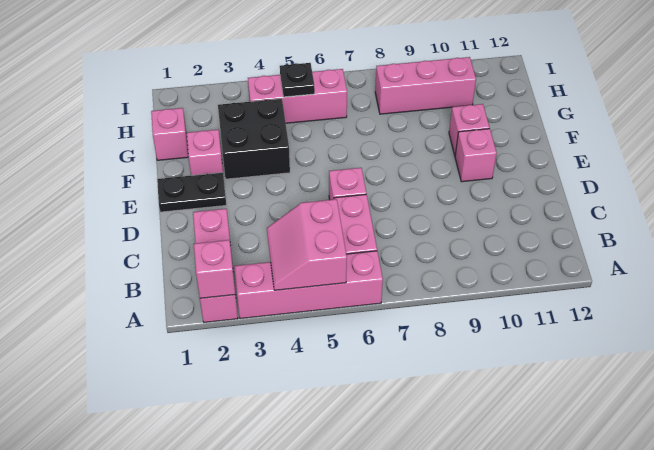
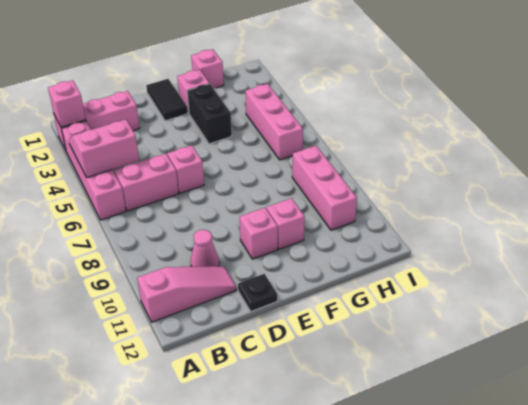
none -> pink 1x3 slope [137,266,236,322]
none -> pink 1x1 cone [190,230,219,267]
black 1x2 plate [157,172,226,212] -> black 1x2 tile [146,79,188,121]
black 2x2 brick [218,99,290,179] -> black 1x2 brick [187,84,232,144]
black 1x1 plate [280,63,315,97] -> black 1x1 plate moved to [238,274,277,311]

